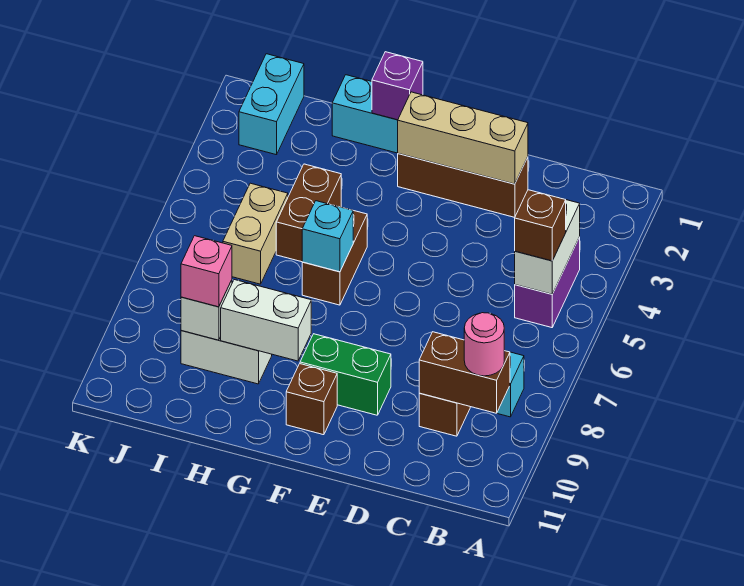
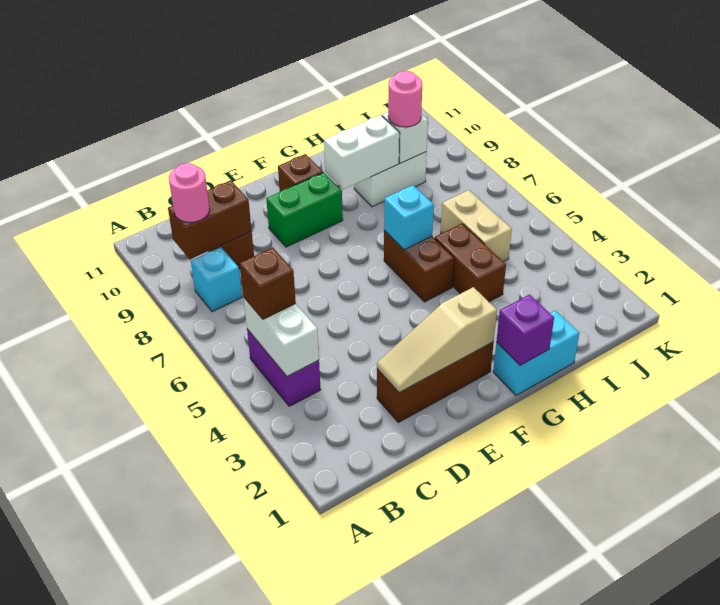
tan 1x3 brick [398,92,528,184] -> tan 1x3 slope [377,287,497,393]
pink 1x1 brick [181,236,232,307] -> pink 1x1 round brick [388,71,422,127]
cyan 1x2 brick [239,54,304,155] -> none

